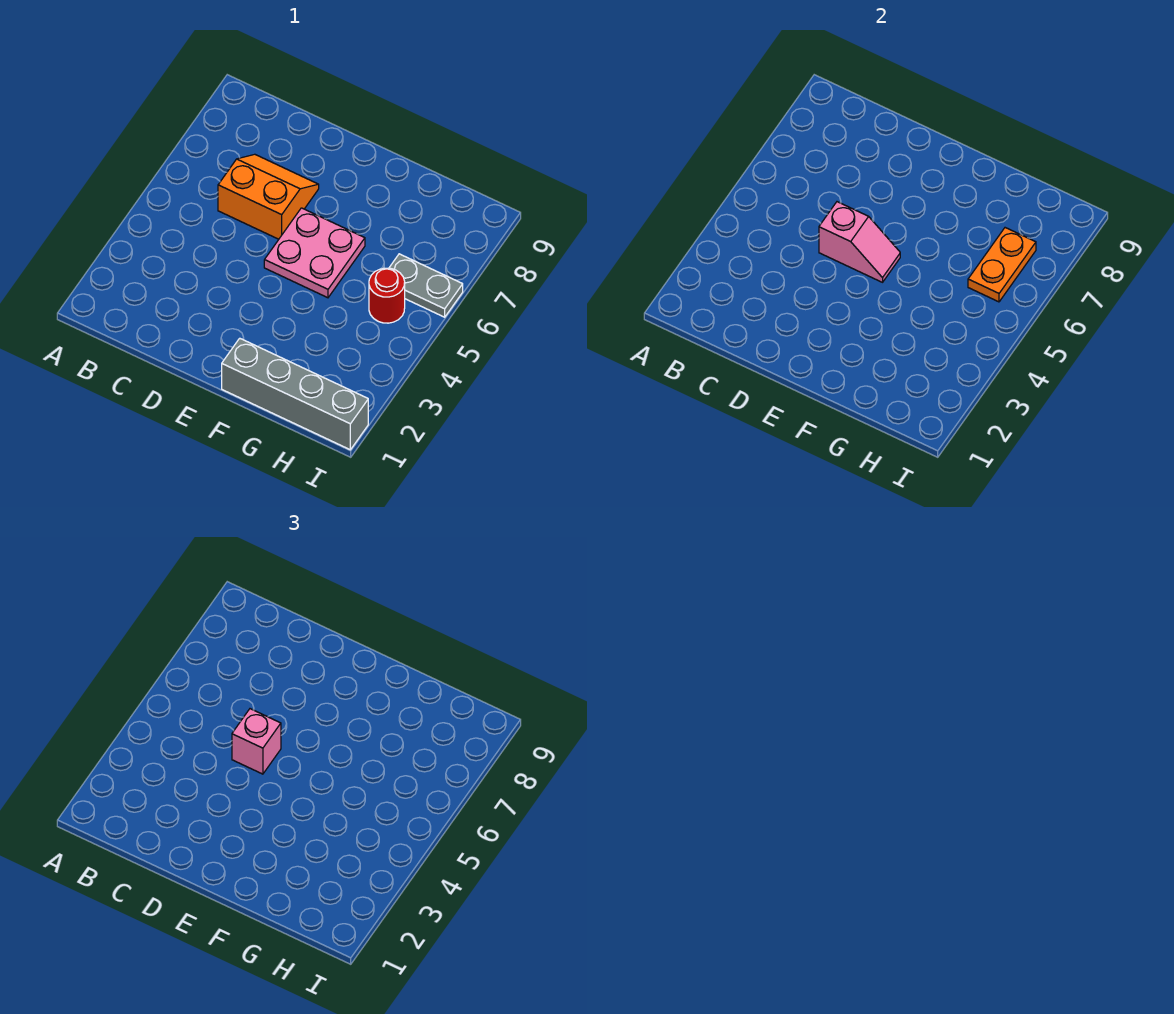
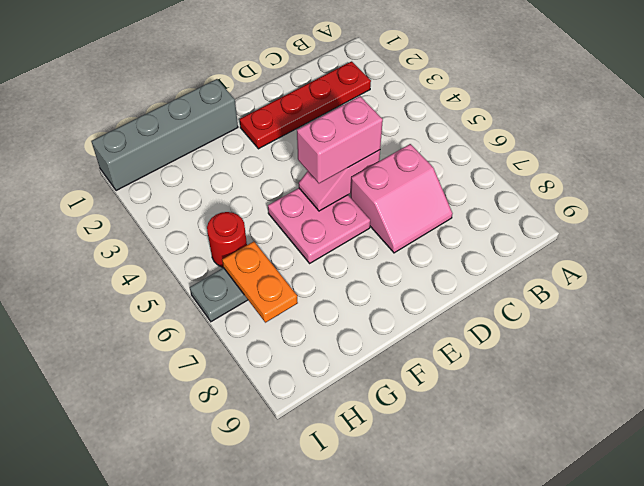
none -> red 1x4 plate [240,61,371,149]
orange 2x2 slope [218,154,319,239] -> pink 2x2 slope [351,144,453,253]
pink 1x1 brick [232,709,281,774] -> pink 1x2 brick [297,96,383,183]

